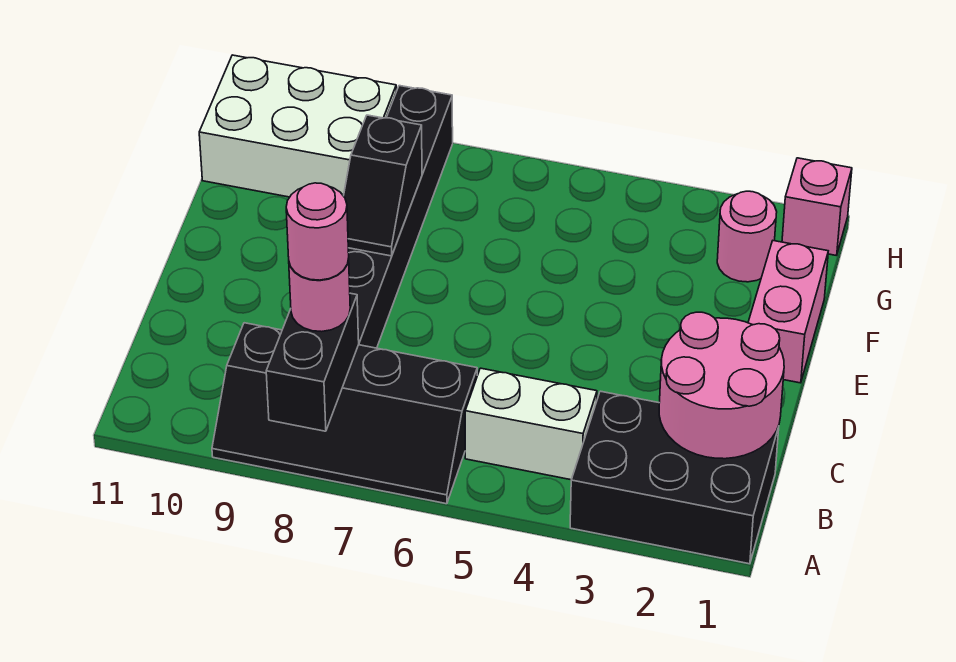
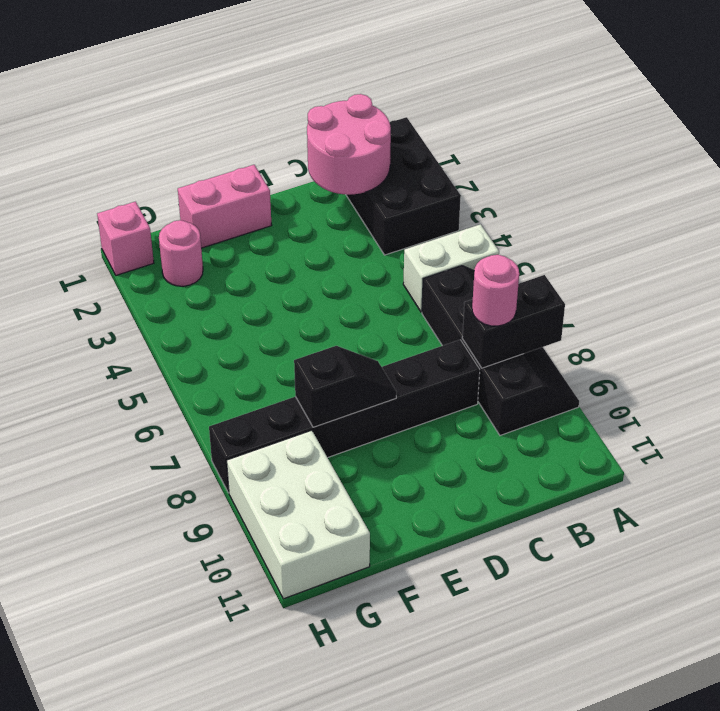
white 1x2 brick [465,368,597,480] -> white 1x2 brick turned to [403,224,499,312]
pink 1x1 round brick [286,183,349,280] -> none

